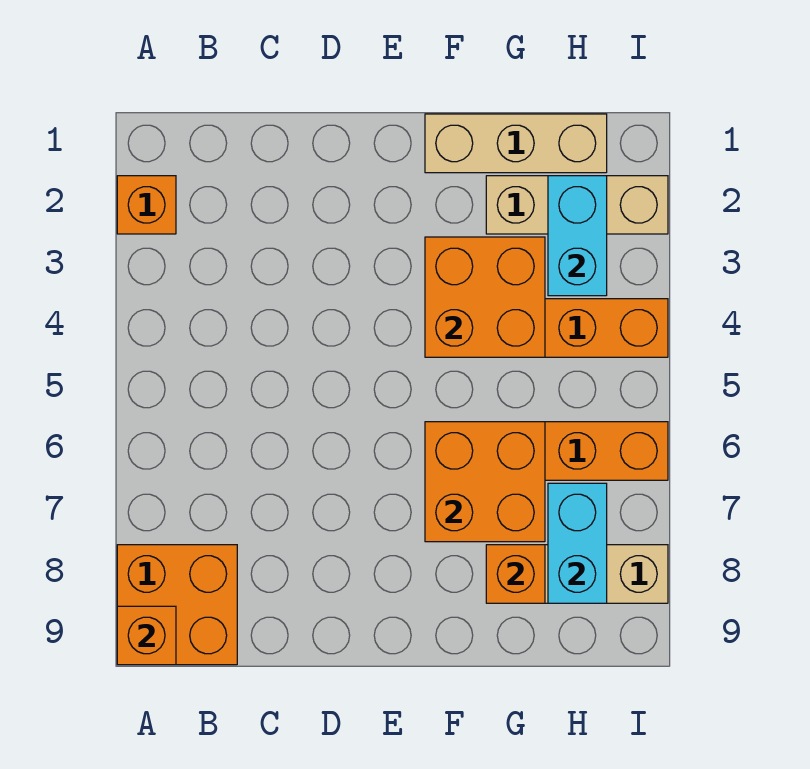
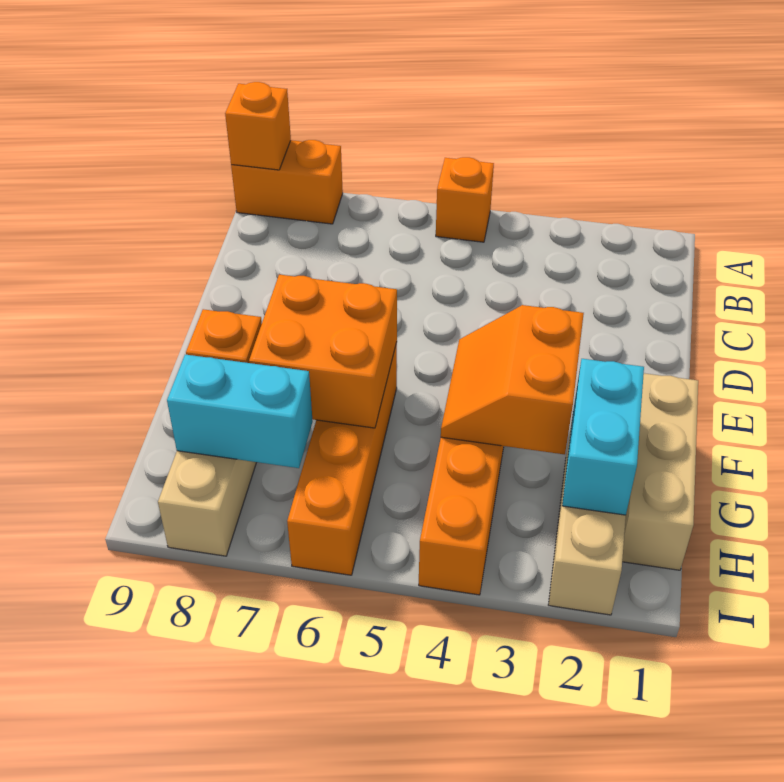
orange 1x1 brick [117,176,176,234] -> orange 1x1 brick moved to [436,157,494,242]
orange 2x2 brick [117,545,237,665] -> orange 1x2 brick [231,140,343,224]
orange 2x2 brick [425,237,545,357] -> orange 2x2 slope [441,305,584,454]
cyan 1x2 brick [548,176,607,296] -> cyan 1x2 brick turned to [562,359,644,515]

